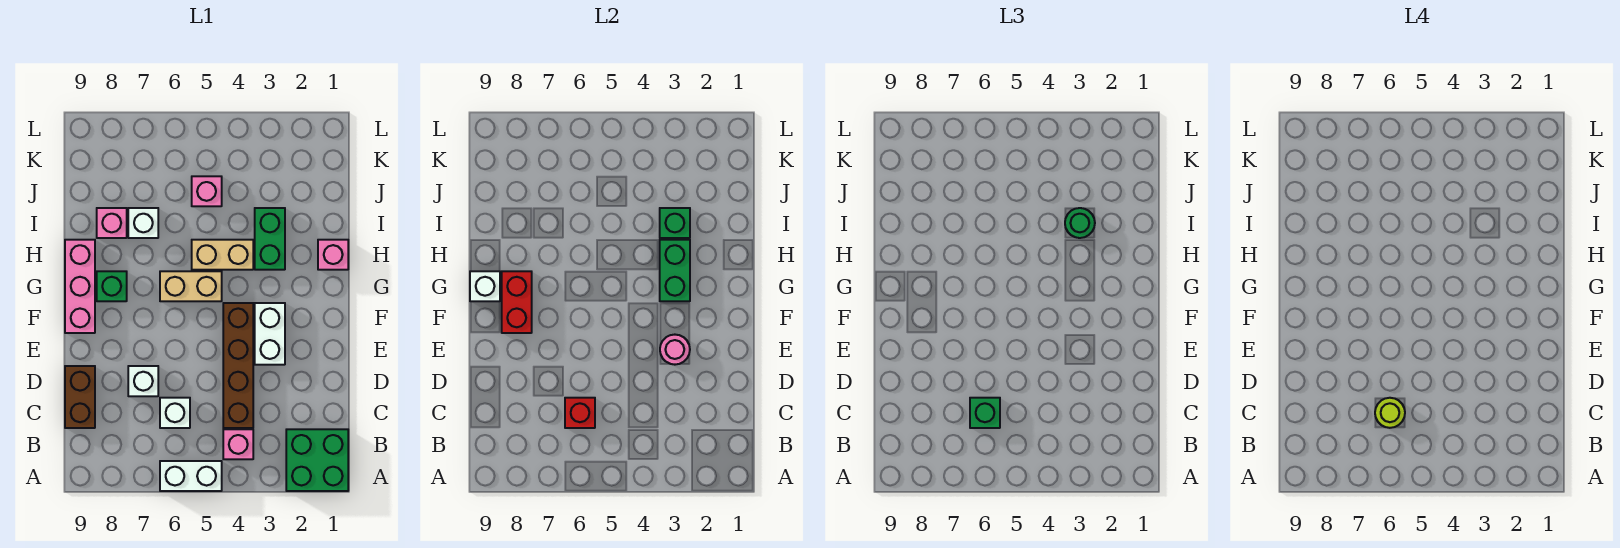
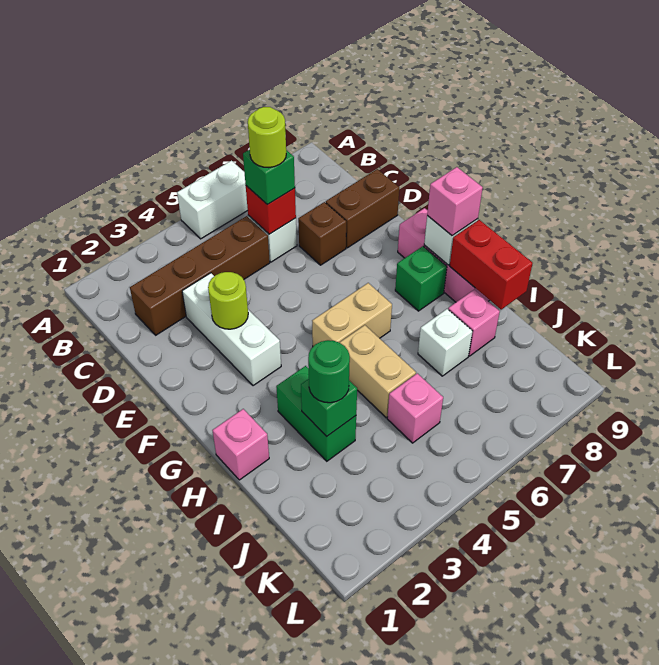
green 2x2 brick [286,429,348,491] -> none
pink 1x1 brick [223,429,253,459] -> pink 1x1 brick moved to [427,167,483,236]
brown 1x4 brick [223,303,253,428] -> brown 1x4 brick turned to [130,216,270,335]
brown 1x2 brick [65,366,95,428] -> brown 1x2 brick turned to [326,169,399,248]
white 1x1 brick [128,366,158,396] -> brown 1x1 brick [298,202,346,265]
white 1x2 brick [255,303,285,365] -> white 1x3 brick [182,273,281,386]
pink 1x1 round brick [660,335,690,365] -> lime 1x1 round brick [208,272,248,329]
red 1x2 brick [502,271,532,333] -> red 1x2 brick moved to [450,220,533,309]
green 1x2 brick [660,240,690,301] -> none
tan 1x2 brick [192,240,253,270] -> tan 1x2 brick turned to [339,325,416,418]

